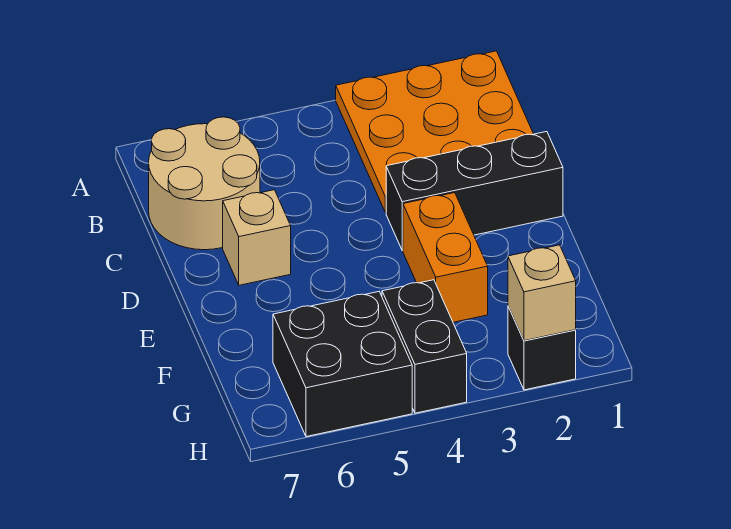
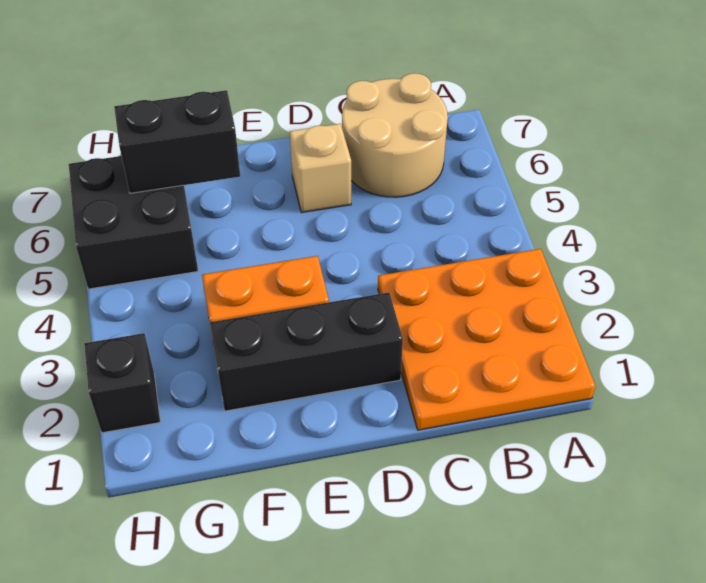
black 1x3 brick [386,132,563,250] -> black 1x3 brick turned to [210,292,403,411]
black 1x2 brick [382,280,467,413] -> black 1x2 brick moved to [114,90,240,193]
tan 1x1 brick [508,245,576,341] -> none

